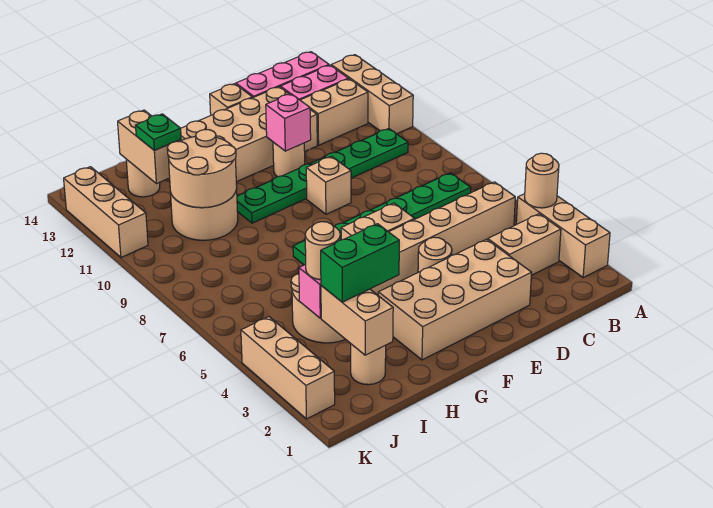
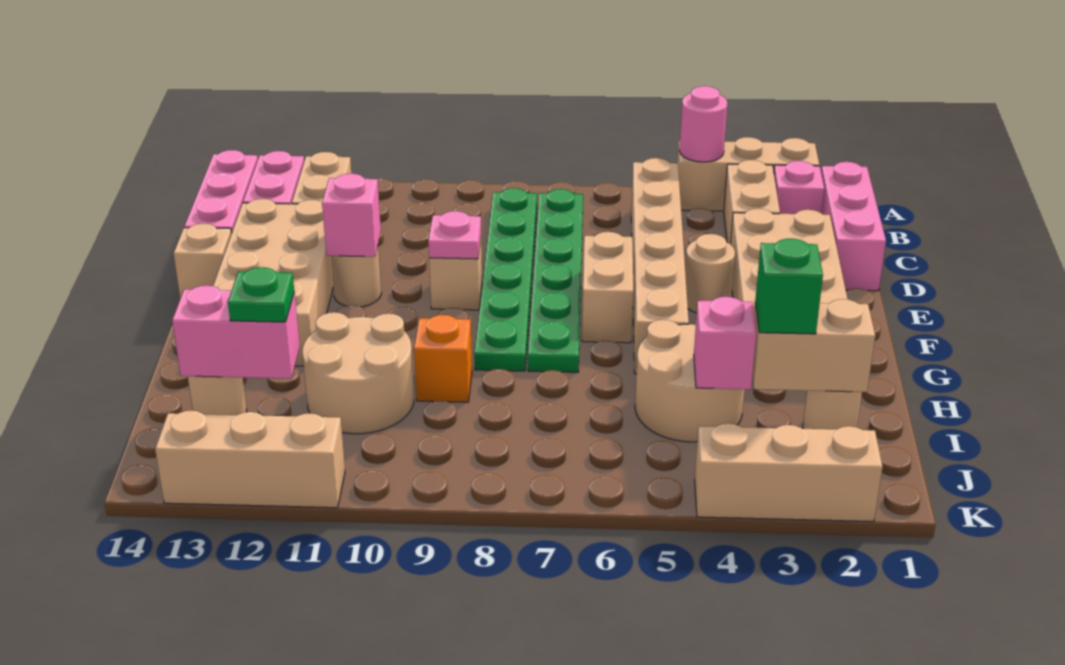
tan 1x1 round brick [525,153,559,208] -> pink 1x1 round brick [679,86,728,162]
tan 1x3 brick [331,55,413,134] -> none
none -> pink 1x3 brick [821,162,886,291]
none -> pink 1x1 brick [774,161,824,214]
green 1x6 plate [237,129,408,223] -> green 1x6 plate moved to [474,188,537,371]
none -> pink 1x1 plate [428,211,481,259]
green 1x2 brick [321,224,399,302] -> green 1x1 brick [755,239,823,334]
none -> orange 1x1 brick [414,315,472,402]
tan 2x2 round brick [167,130,237,208] -> none
tan 1x1 round brick [305,222,340,280] -> none
tan 1x2 brick [118,110,181,184] -> pink 1x2 brick [172,285,300,379]

